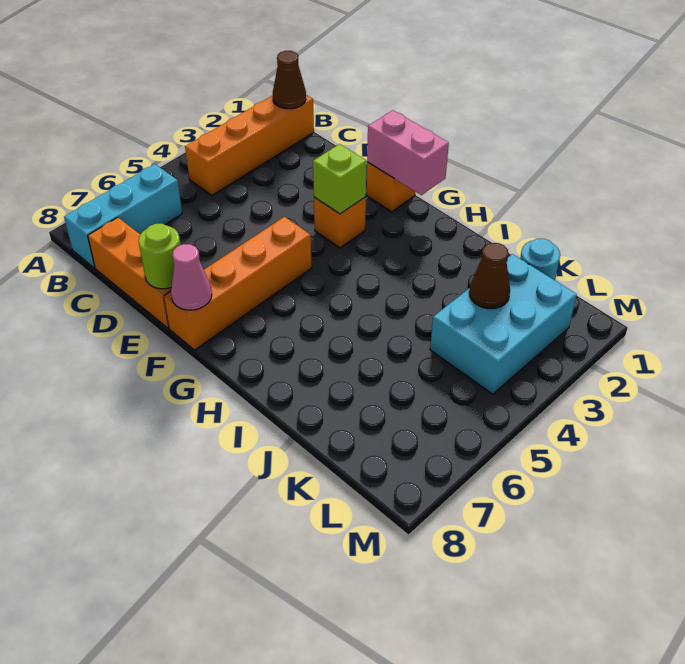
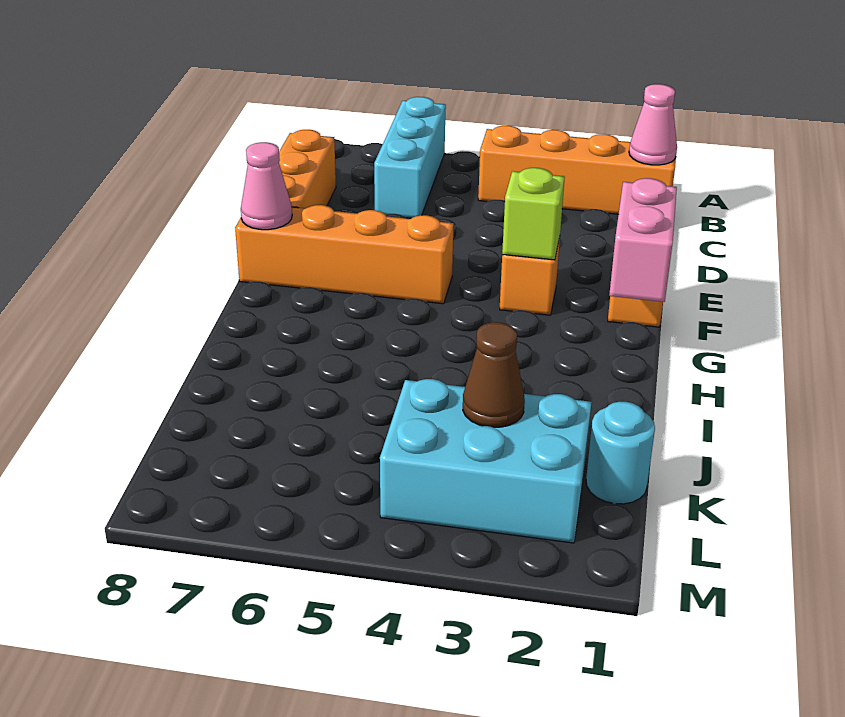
brown 1x1 cone [273,51,306,109] -> pink 1x1 cone [629,84,677,165]
cyan 1x3 brick [64,164,182,268] -> cyan 1x3 brick turned to [374,97,446,218]
lime 1x1 round brick [138,224,181,289] -> none

